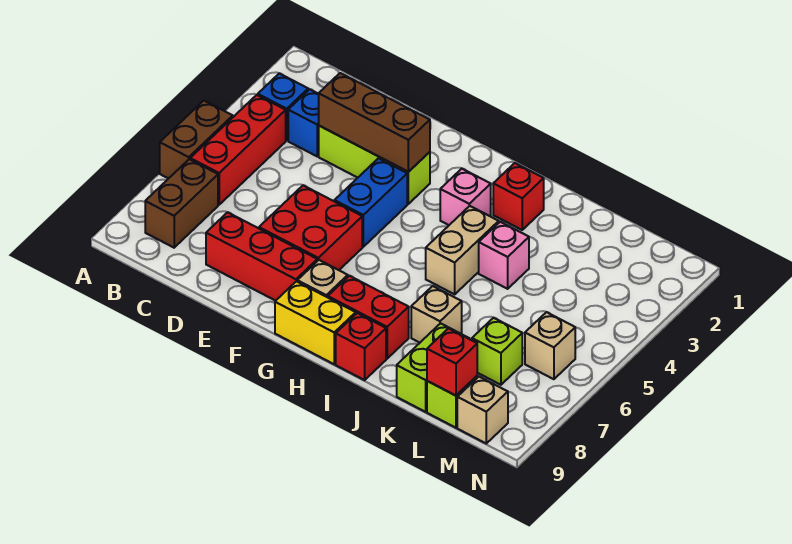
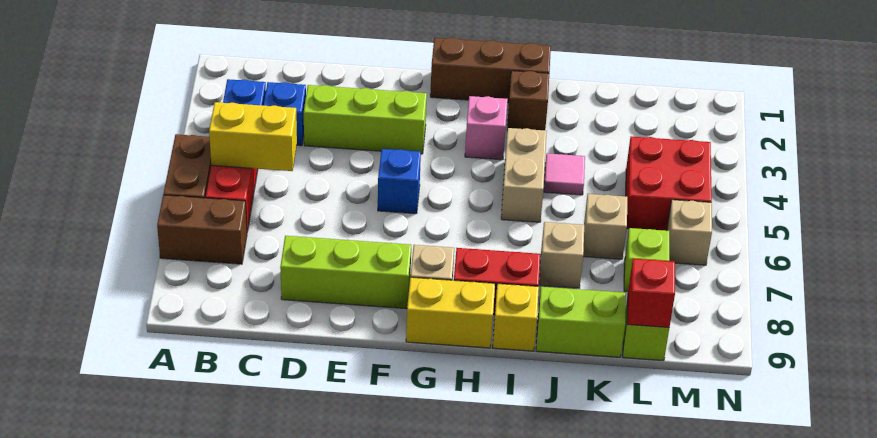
none -> yellow 1x2 brick [209,102,297,171]
brown 1x2 brick [145,159,218,248] -> brown 1x2 brick turned to [157,195,247,264]
brown 1x3 brick [319,73,430,172] -> brown 1x3 brick moved to [430,38,551,103]
red 1x3 brick [206,212,317,301] -> lime 1x3 brick [280,236,411,309]
red 2x2 brick [259,185,362,270] -> red 2x2 brick moved to [626,137,712,231]
blue 1x2 brick [334,158,407,247] -> blue 1x1 brick [378,149,421,214]
red 1x1 brick [493,163,544,230] -> brown 1x1 brick [507,71,549,130]
red 1x1 brick [336,313,386,380] -> yellow 1x1 brick [493,284,539,351]
pink 1x1 brick [479,222,529,289] -> pink 1x1 tile [544,153,585,195]
lime 1x2 brick [397,323,469,412] -> lime 1x2 brick turned to [536,287,626,357]
tan 1x1 brick [457,377,508,443] -> tan 1x1 brick moved to [583,194,627,259]

